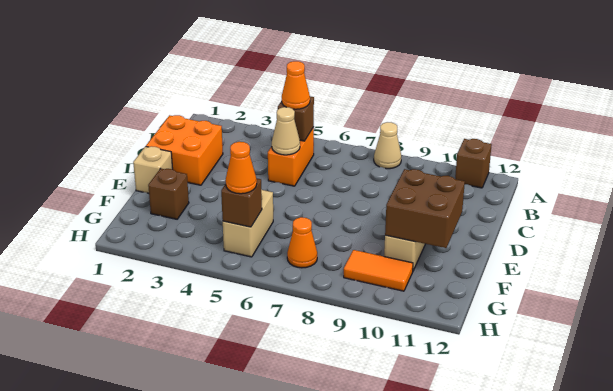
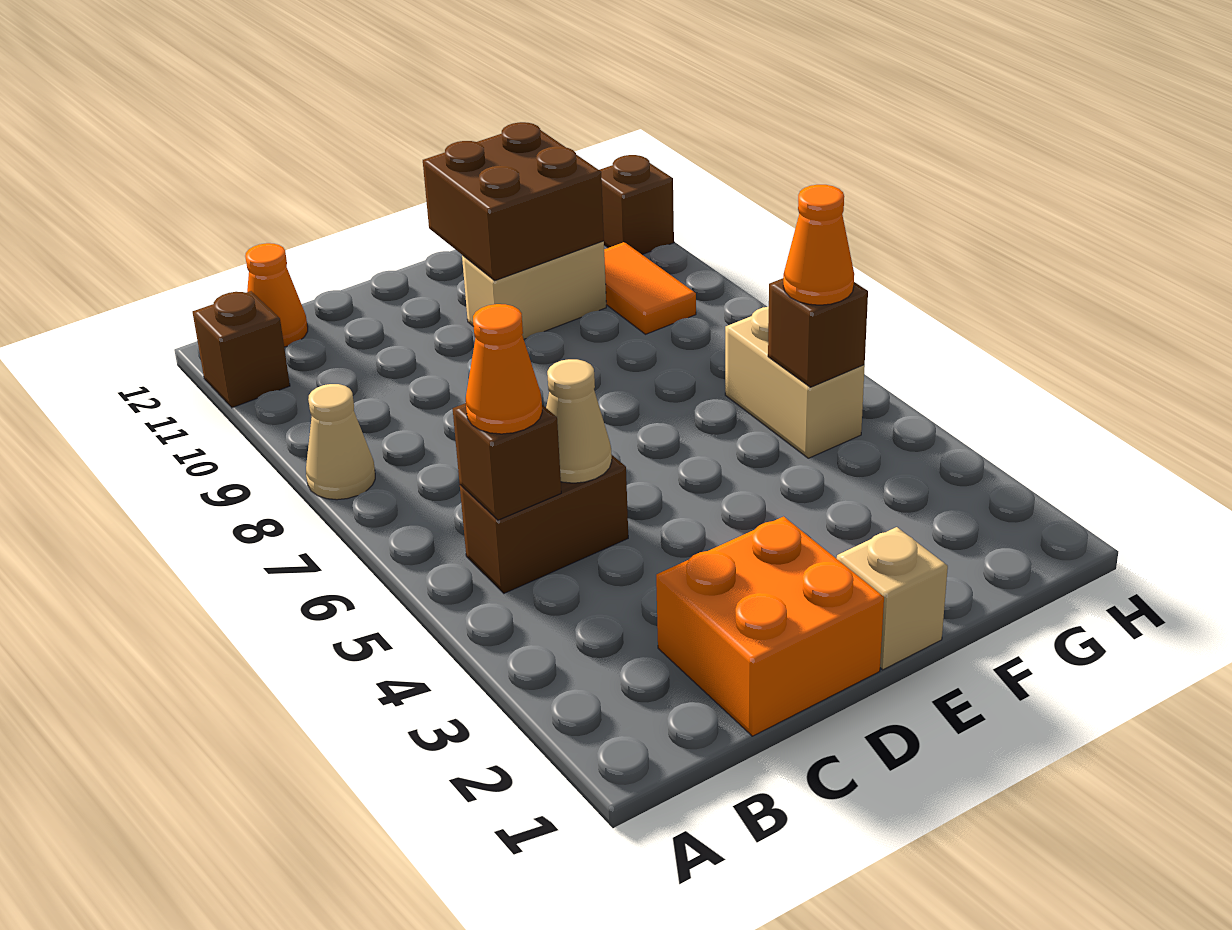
orange 1x2 brick [268,127,314,186] -> brown 1x2 brick [460,455,628,593]
brown 1x1 brick [148,169,189,219] -> brown 1x1 brick moved to [600,155,674,255]
tan 1x2 brick [223,189,273,257] -> tan 1x2 brick turned to [725,307,865,458]
orange 1x1 cone [287,217,317,268] -> orange 1x1 cone moved to [245,243,308,347]

